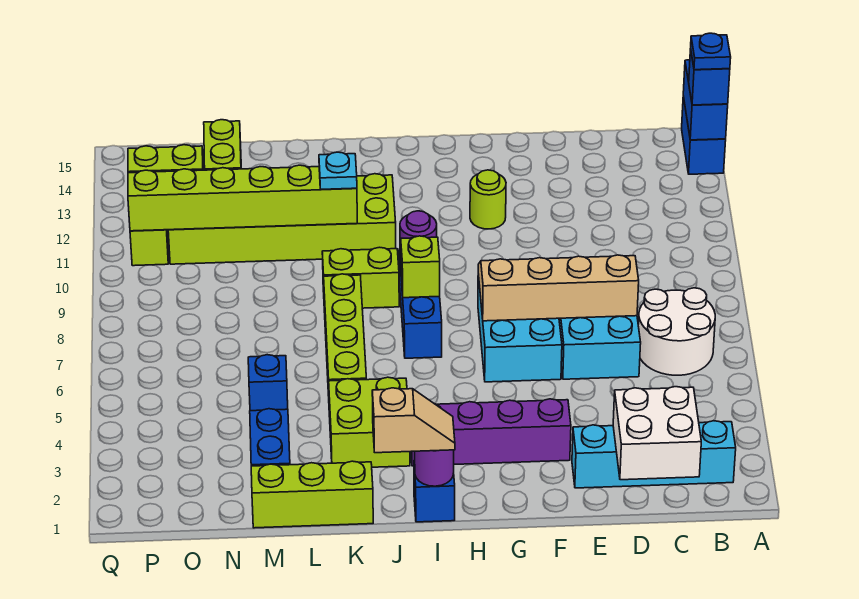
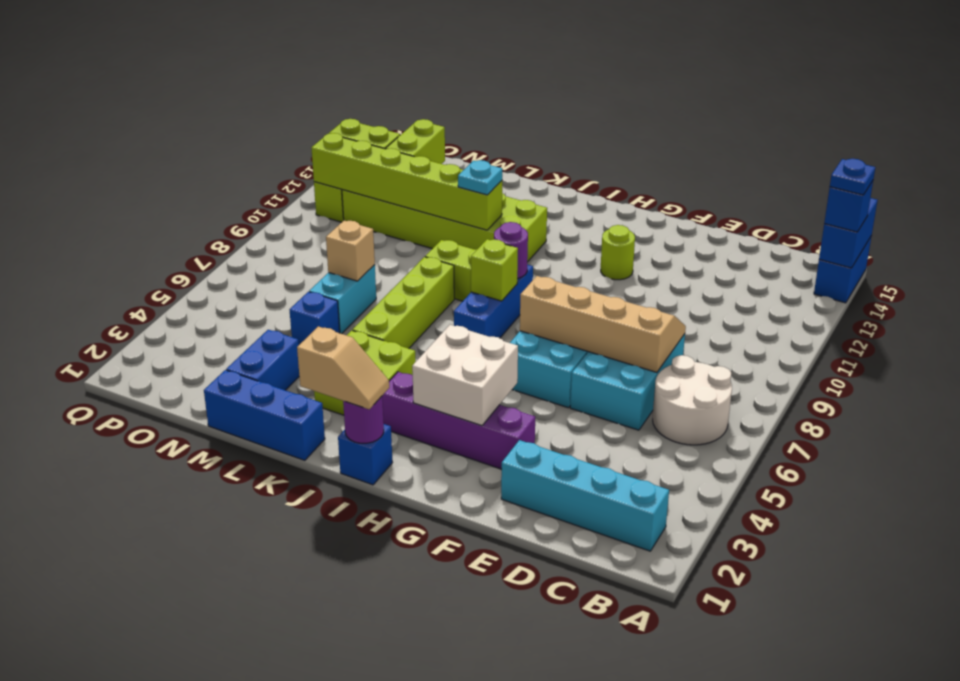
white 2x2 brick [613,387,701,480] -> white 2x2 brick moved to [412,325,518,426]
lime 1x3 brick [251,461,373,528] -> blue 1x3 brick [204,370,325,460]
none -> cyan 1x2 brick [309,265,376,334]
none -> tan 1x1 brick [326,221,375,281]

